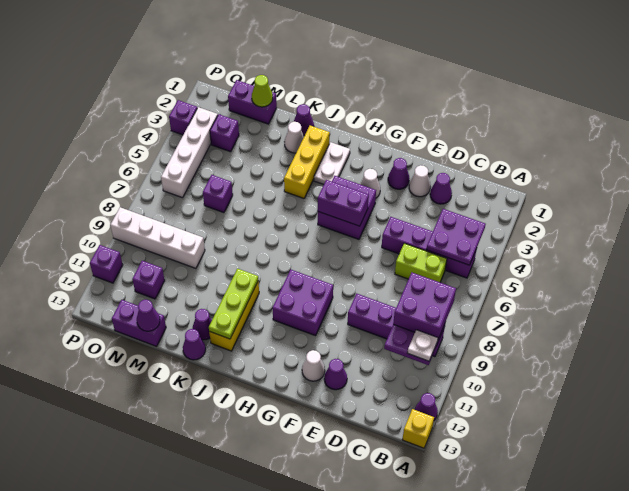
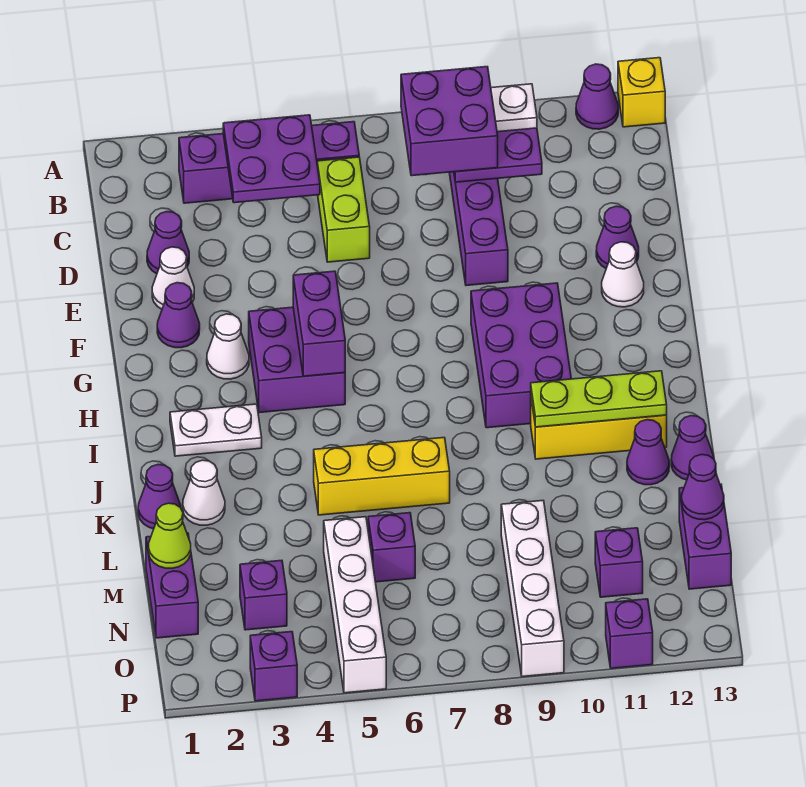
purple 1x4 brick [382,217,477,278] -> purple 1x4 brick turned to [179,122,359,203]
purple 2x2 brick [273,270,333,336] -> purple 2x3 brick [471,283,571,428]
yellow 1x3 brick [284,126,330,198] -> yellow 1x3 brick moved to [314,438,450,515]
white 1x4 brick [161,107,218,198] -> white 1x4 brick turned to [324,517,386,693]

